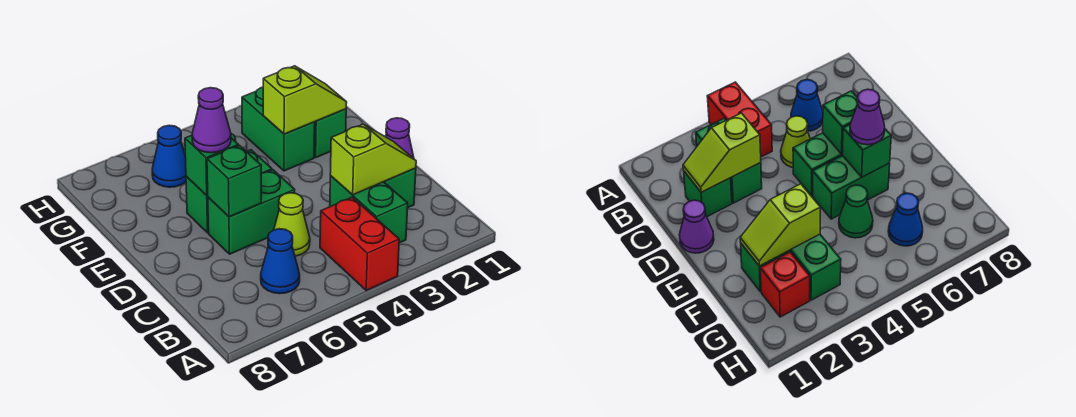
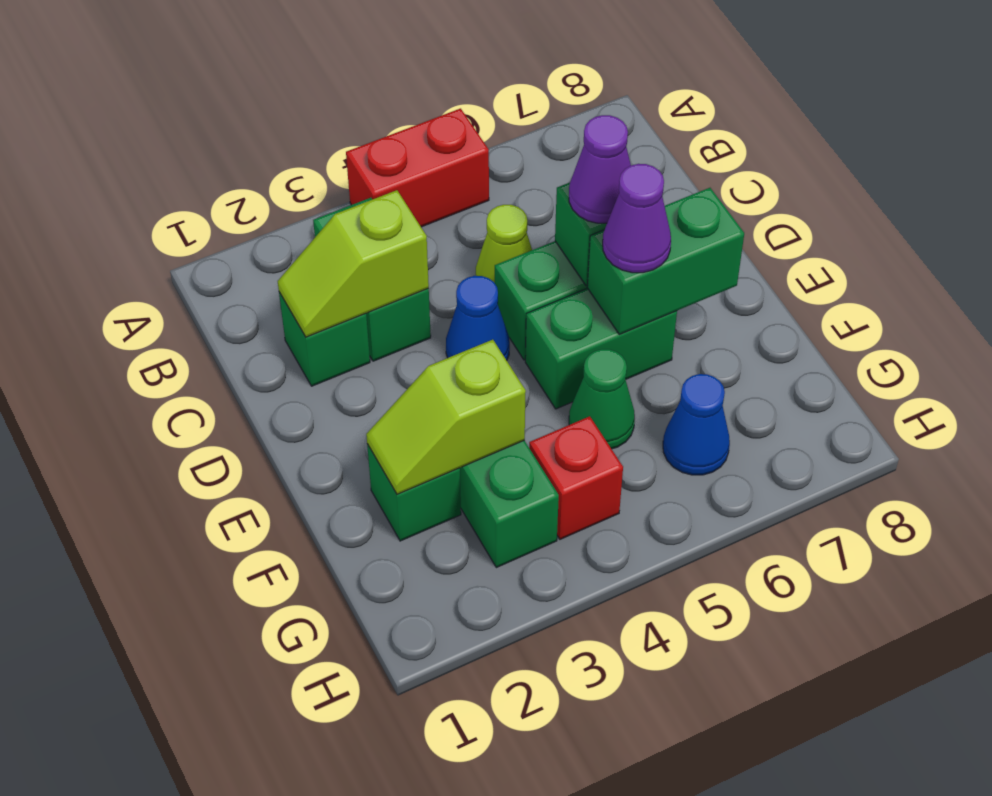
red 1x2 brick [320,197,399,291] -> red 1x2 brick turned to [346,109,489,227]
blue 1x1 cone [261,229,300,294] -> blue 1x1 cone moved to [446,276,510,360]
purple 1x1 cone [385,118,414,158] -> purple 1x1 cone moved to [569,115,631,223]
green 1x1 brick [185,135,239,195] -> green 1x2 brick [587,188,744,334]
red 1x1 brick [760,252,810,317] -> red 1x1 brick moved to [529,416,623,539]

